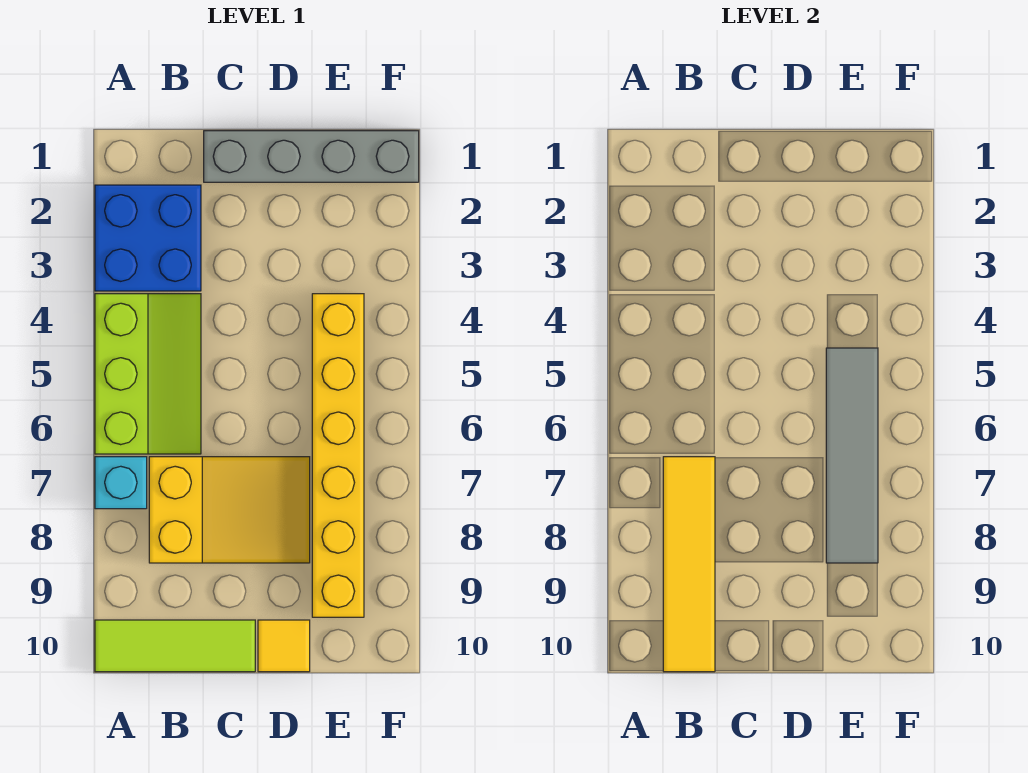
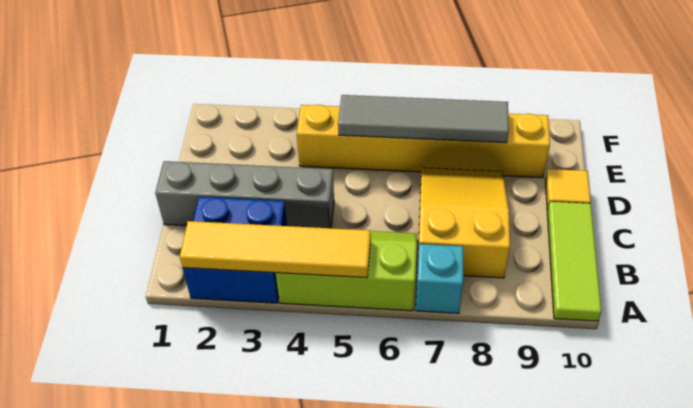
yellow 1x4 tile [663,457,715,672] -> yellow 1x4 tile moved to [180,221,371,278]
grey 1x4 brick [204,131,419,182] -> grey 1x4 brick turned to [155,161,334,228]

